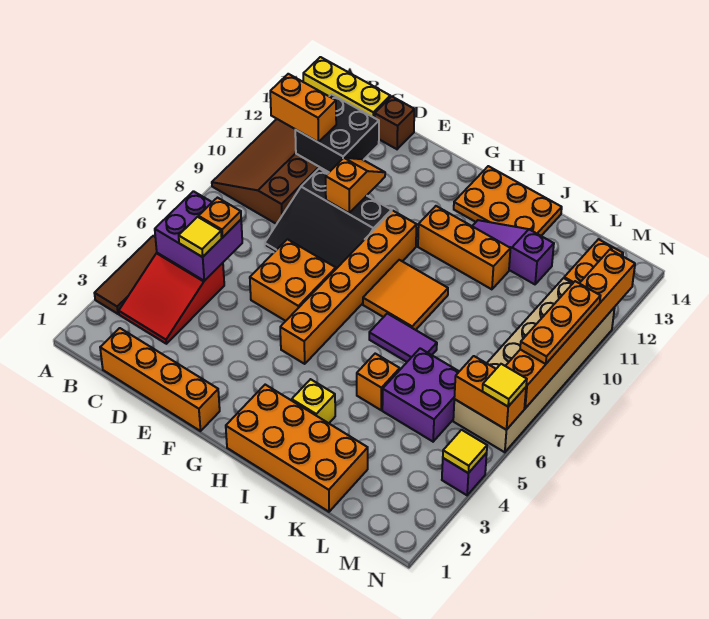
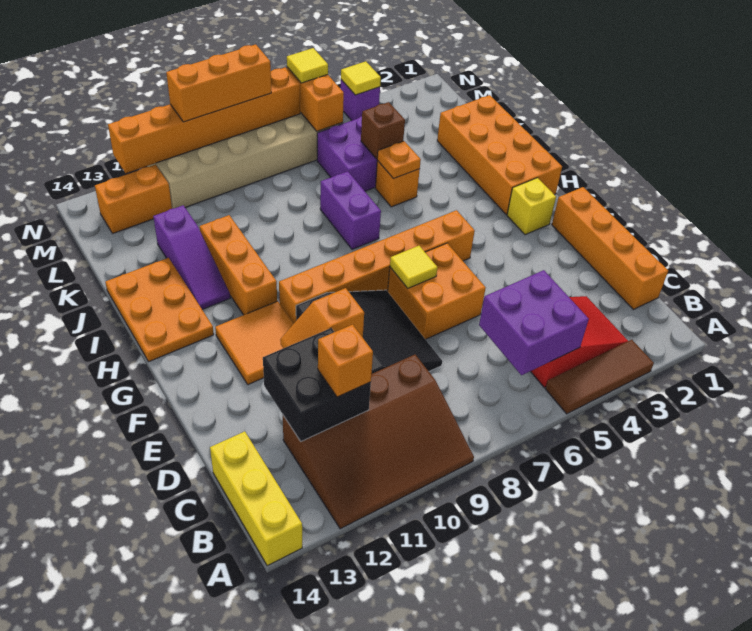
orange 1x2 brick [270,74,336,142] -> orange 1x1 brick [318,324,373,397]
yellow 1x1 tile [179,217,222,257] -> yellow 1x1 tile moved to [390,246,438,288]
orange 1x1 plate [199,198,241,237] -> orange 1x1 plate moved to [377,141,421,179]
brown 1x1 brick [375,96,414,149] -> brown 1x1 brick moved to [361,102,405,159]
orange 2x2 tile [363,260,448,330] -> orange 2x2 tile moved to [215,301,294,385]
yellow 1x1 brick [292,379,335,423] -> yellow 1x1 brick moved to [507,178,556,235]
purple 1x2 tile [369,313,437,362] -> purple 1x2 brick [320,171,381,249]
orange 1x3 plate [520,281,600,364] -> orange 1x3 brick [166,44,271,122]

